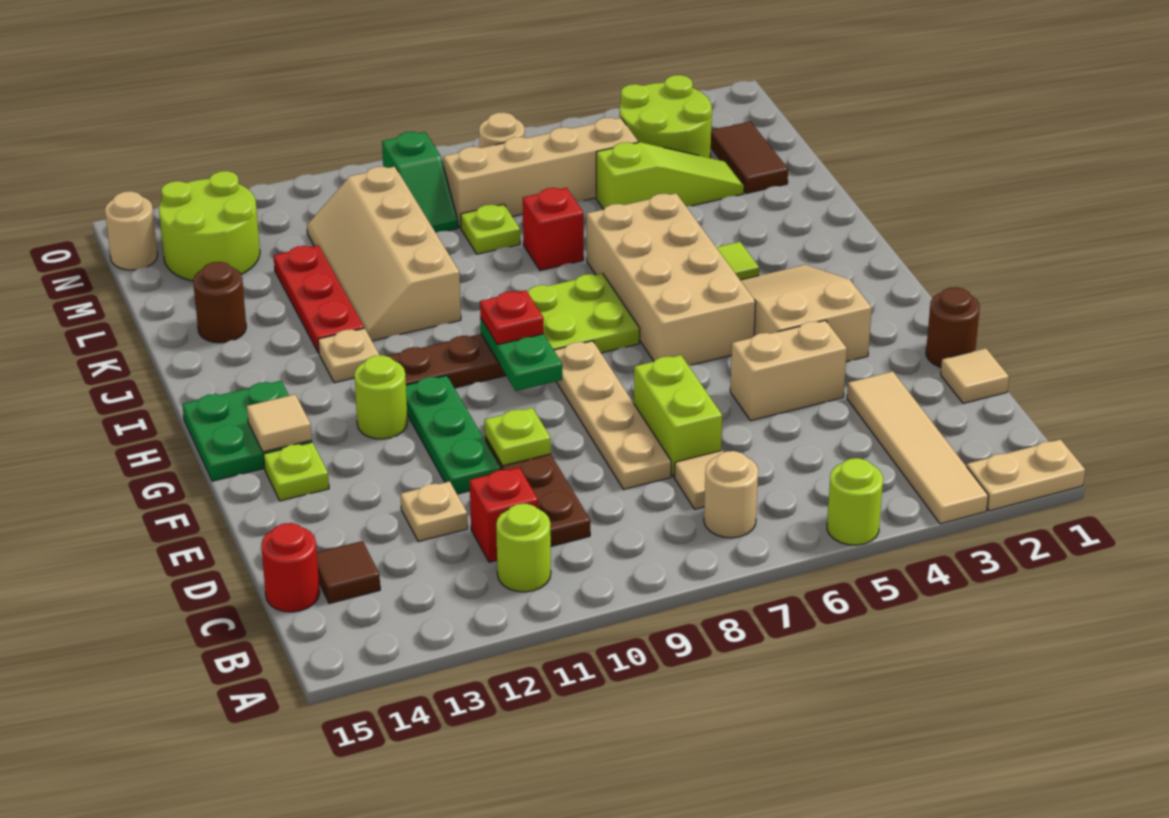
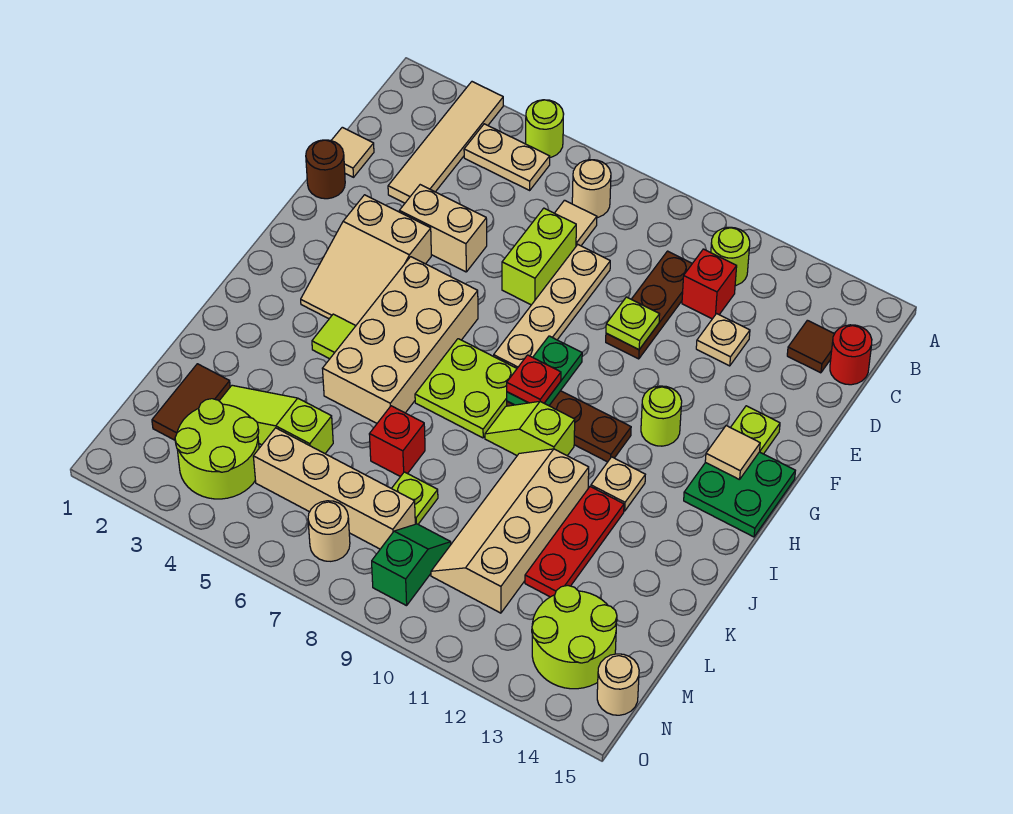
tan 1x2 plate [967,439,1085,511] -> tan 1x2 plate moved to [464,124,550,190]
green 1x3 plate [406,375,500,494] -> none
none -> lime 1x2 slope [485,401,575,456]
tan 2x4 slope [307,167,461,341] -> tan 2x4 slope turned to [431,449,589,613]
brown 1x1 round brick [193,262,246,343] -> none

